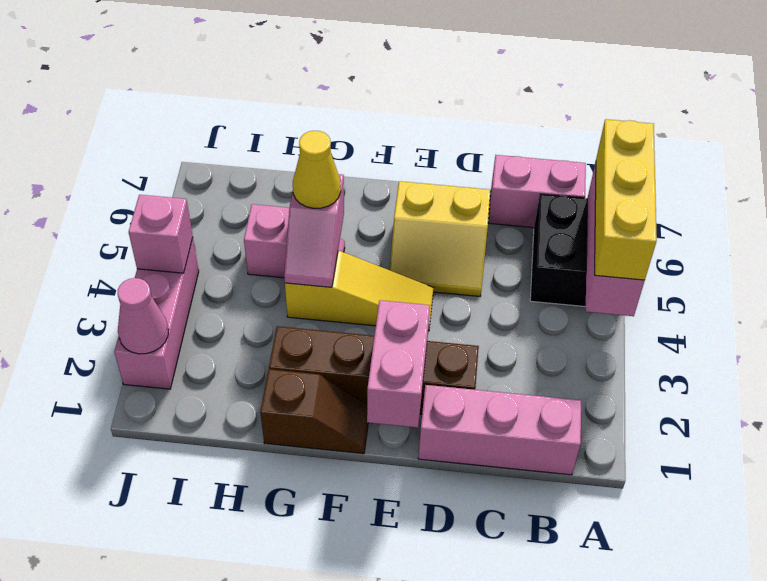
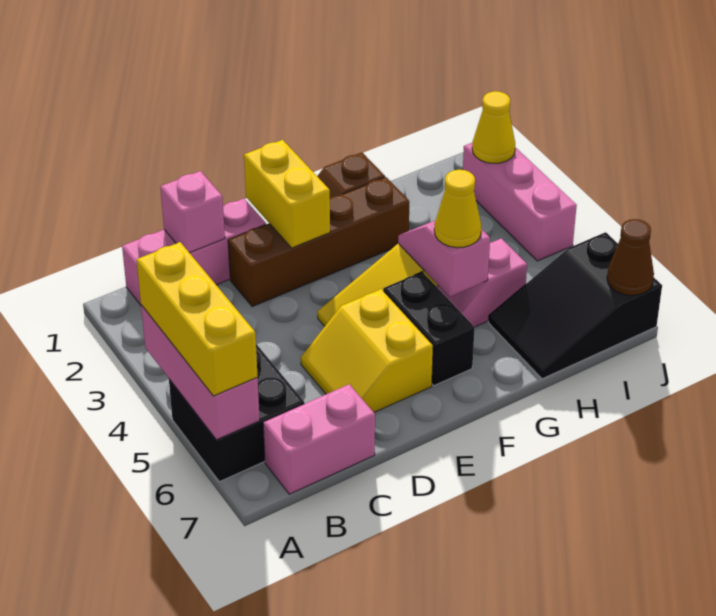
yellow 2x2 slope [390,181,490,296] -> yellow 2x2 slope turned to [301,289,433,412]
pink 1x2 brick [367,300,430,428] -> yellow 1x2 brick [244,140,330,248]
none -> black 1x2 brick [383,272,475,386]
none -> black 2x3 slope [488,232,662,379]
pink 1x1 cone [117,278,168,354] -> yellow 1x1 cone [472,91,515,163]
pink 1x1 brick [129,195,193,273] -> pink 1x1 brick moved to [160,171,225,253]
none -> brown 1x1 cone [607,219,654,295]

